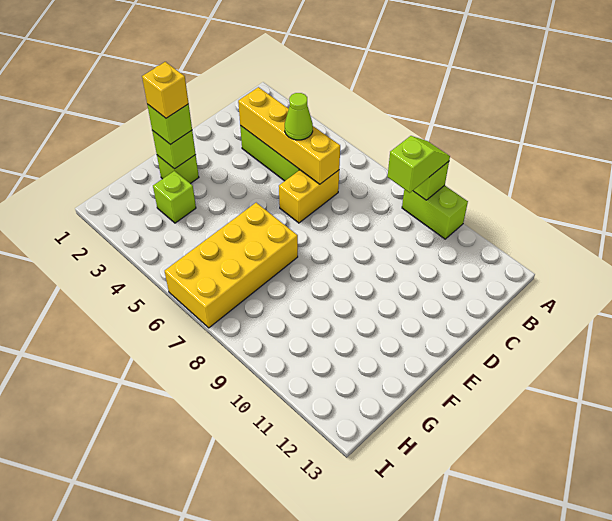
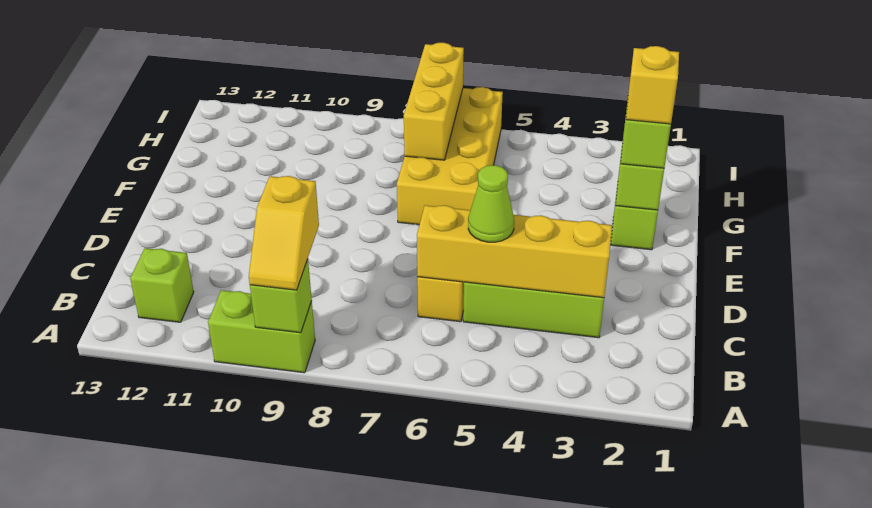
lime 1x2 slope [388,136,450,193] -> yellow 1x2 slope [249,176,319,290]
lime 1x1 brick [153,171,196,223] -> lime 1x1 brick moved to [130,248,194,322]
none -> yellow 1x3 brick [404,43,464,160]

